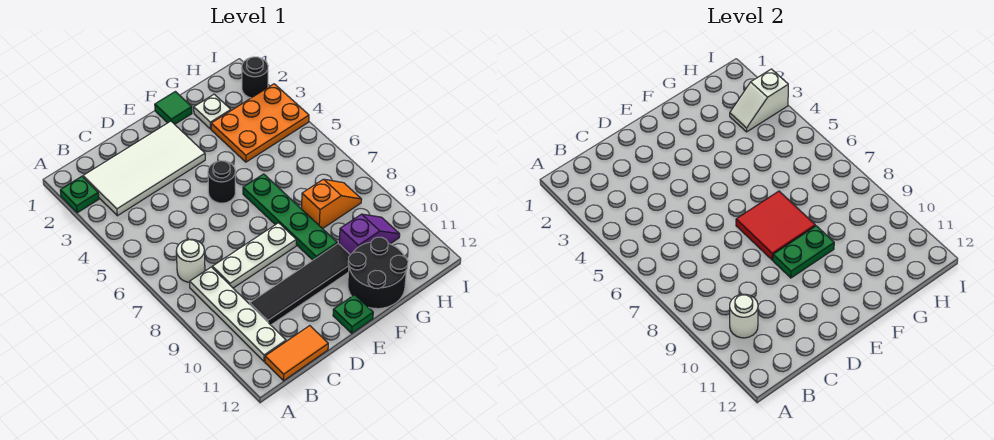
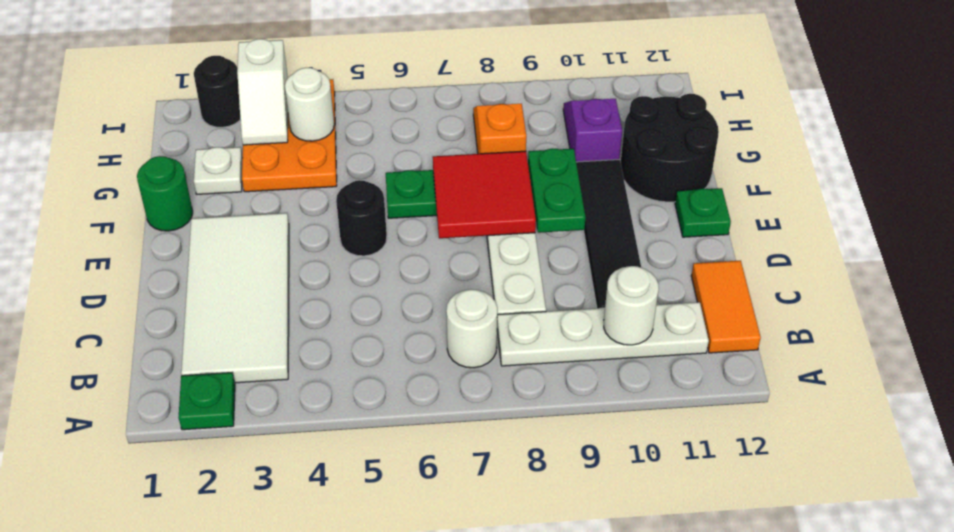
green 1x1 tile [155,92,192,124] -> green 1x1 round brick [137,156,193,231]
none -> white 1x1 round brick [285,68,334,141]

